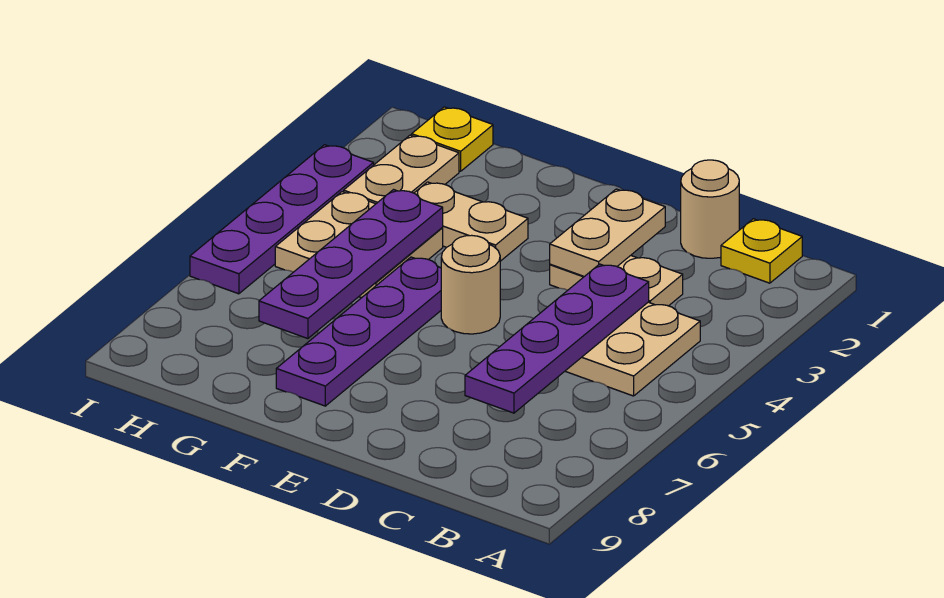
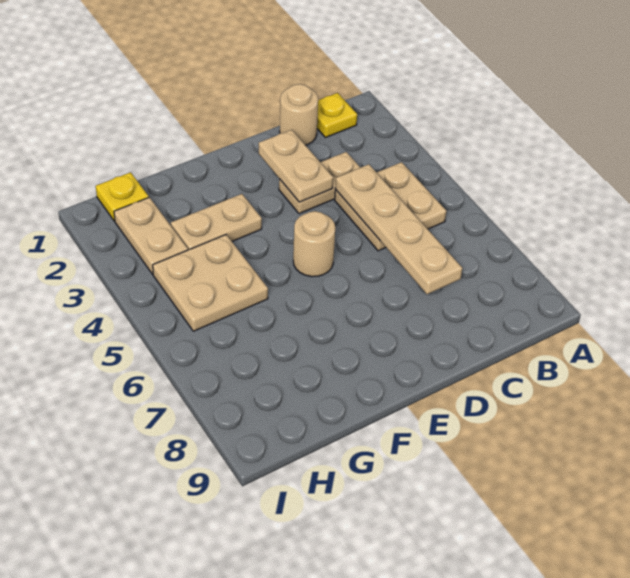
purple 1x4 plate [465,264,649,413] -> tan 1x4 plate [335,164,462,294]
purple 1x4 plate [276,257,441,406] -> none
purple 1x4 plate [259,190,443,339] -> none
purple 1x4 plate [190,145,374,294] -> none

